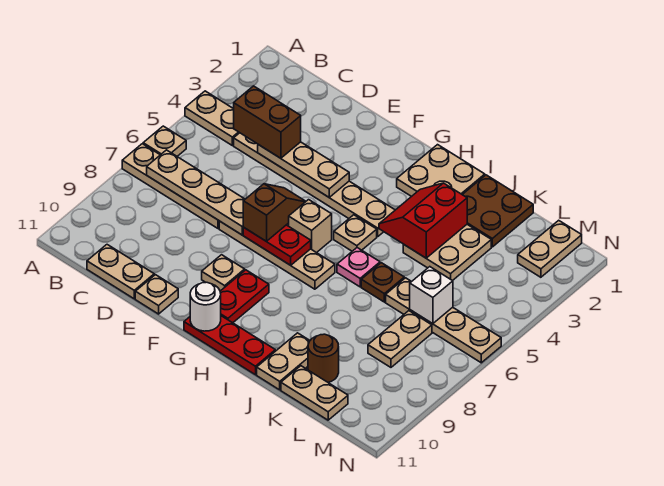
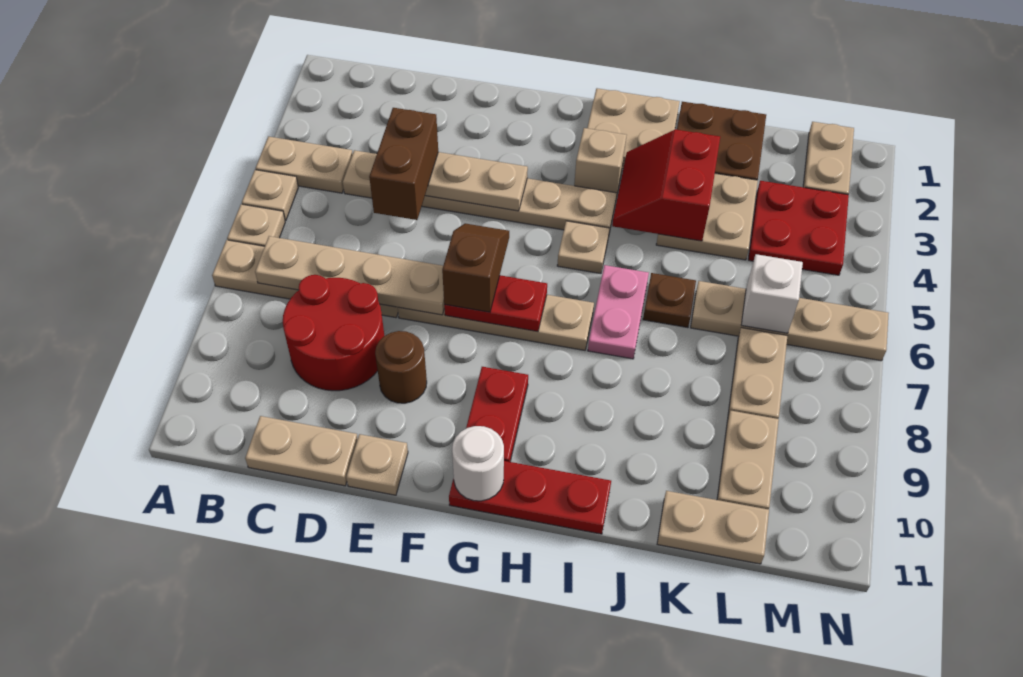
brown 1x2 brick [234,86,301,158] -> brown 1x2 brick turned to [369,108,438,220]
none -> red 2x2 round brick [283,275,384,391]
tan 1x1 plate [202,255,245,291] -> tan 1x1 plate moved to [242,170,298,221]
tan 1x1 brick [289,200,332,253] -> tan 1x1 brick moved to [574,128,626,198]
pink 1x1 plate [337,248,380,287] -> pink 1x2 plate [588,265,649,359]
tan 1x2 plate [257,333,310,390] -> tan 1x2 plate moved to [717,411,779,509]
brown 1x1 round brick [308,334,339,382] -> brown 1x1 round brick moved to [375,331,427,403]
none -> red 2x2 plate [748,181,849,275]

